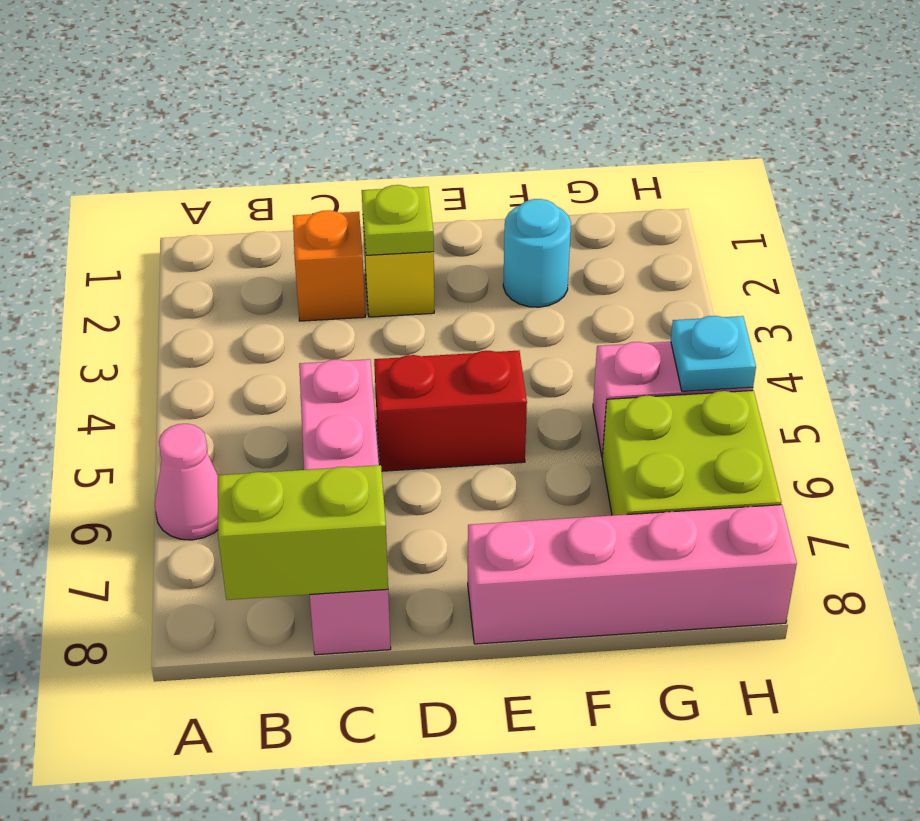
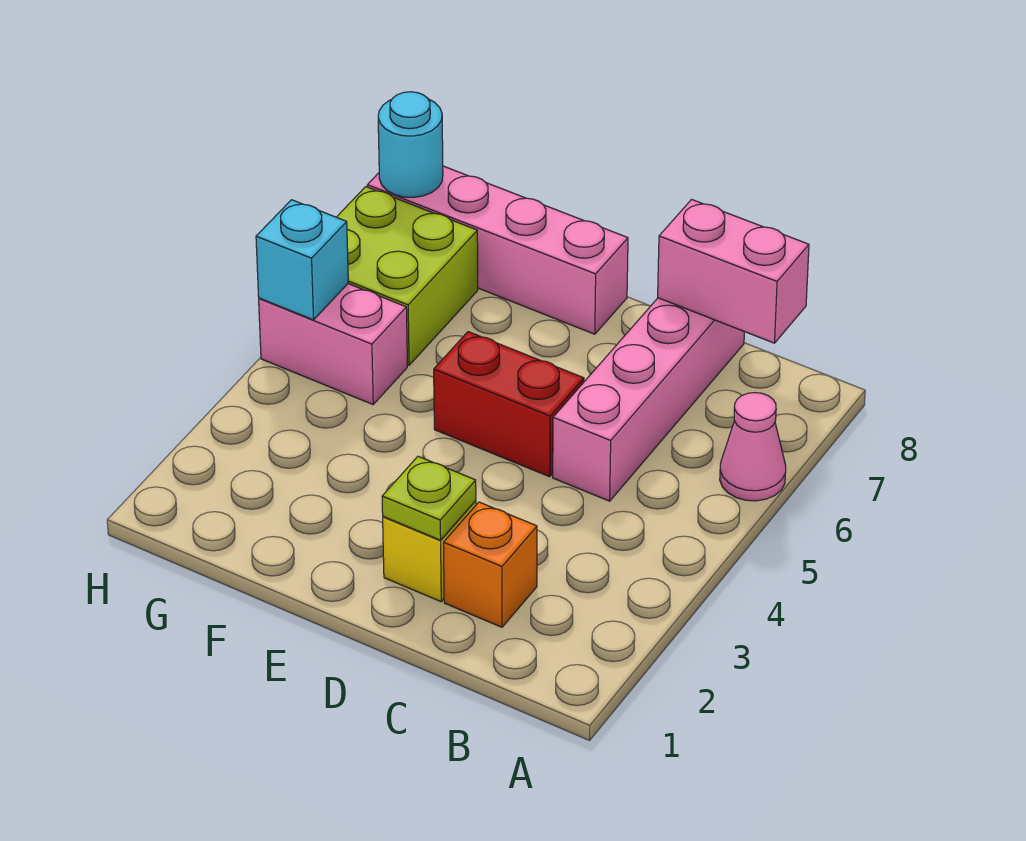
lime 1x2 brick [218,465,388,600] -> pink 1x2 brick [658,200,809,343]
cyan 1x1 round brick [503,199,571,307] -> cyan 1x1 round brick moved to [378,92,443,198]
cyan 1x1 plate [671,316,756,391] -> cyan 1x1 brick [256,200,348,320]

